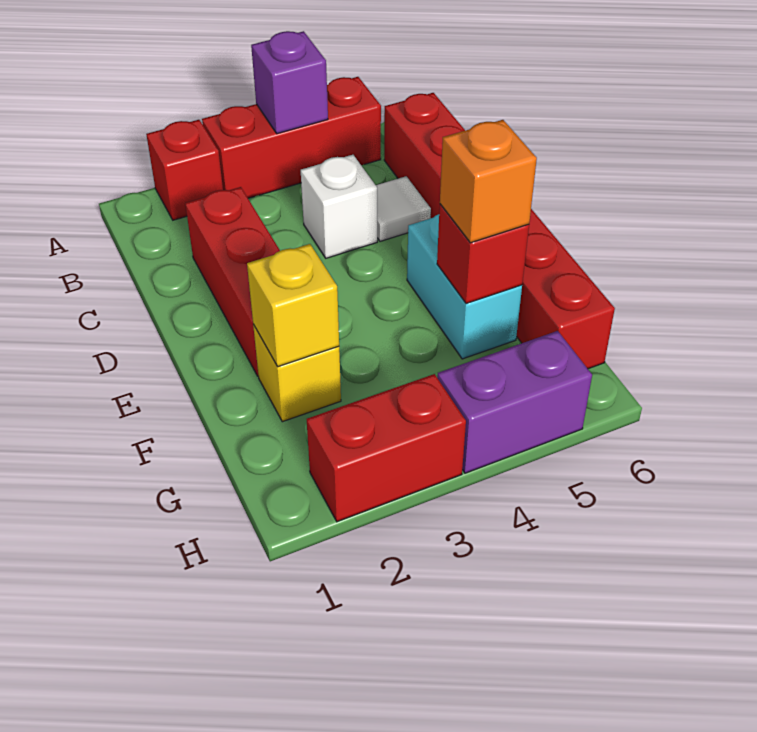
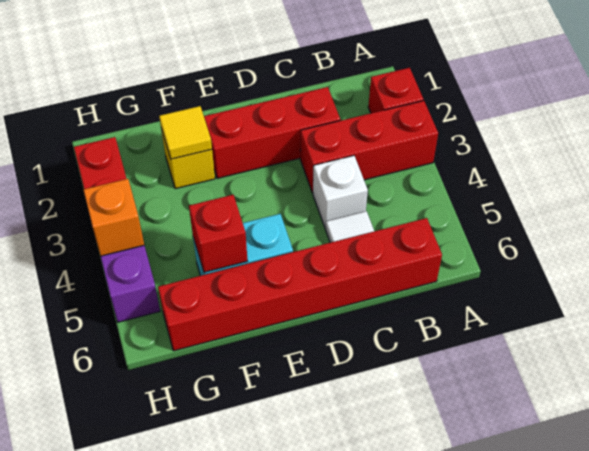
red 1x3 brick [202,77,381,198] -> red 1x3 brick turned to [300,101,438,193]
purple 1x1 brick [251,31,328,134] -> none
yellow 1x1 brick [247,244,339,367] -> yellow 1x1 tile [159,106,212,159]
orange 1x1 brick [440,120,537,243] -> orange 1x1 brick moved to [83,179,144,256]

